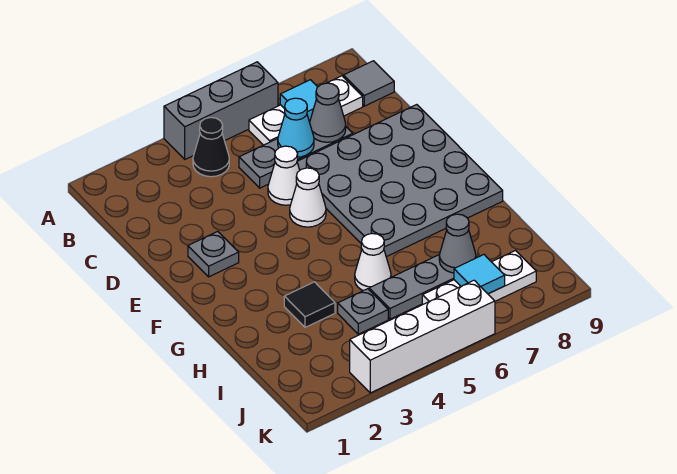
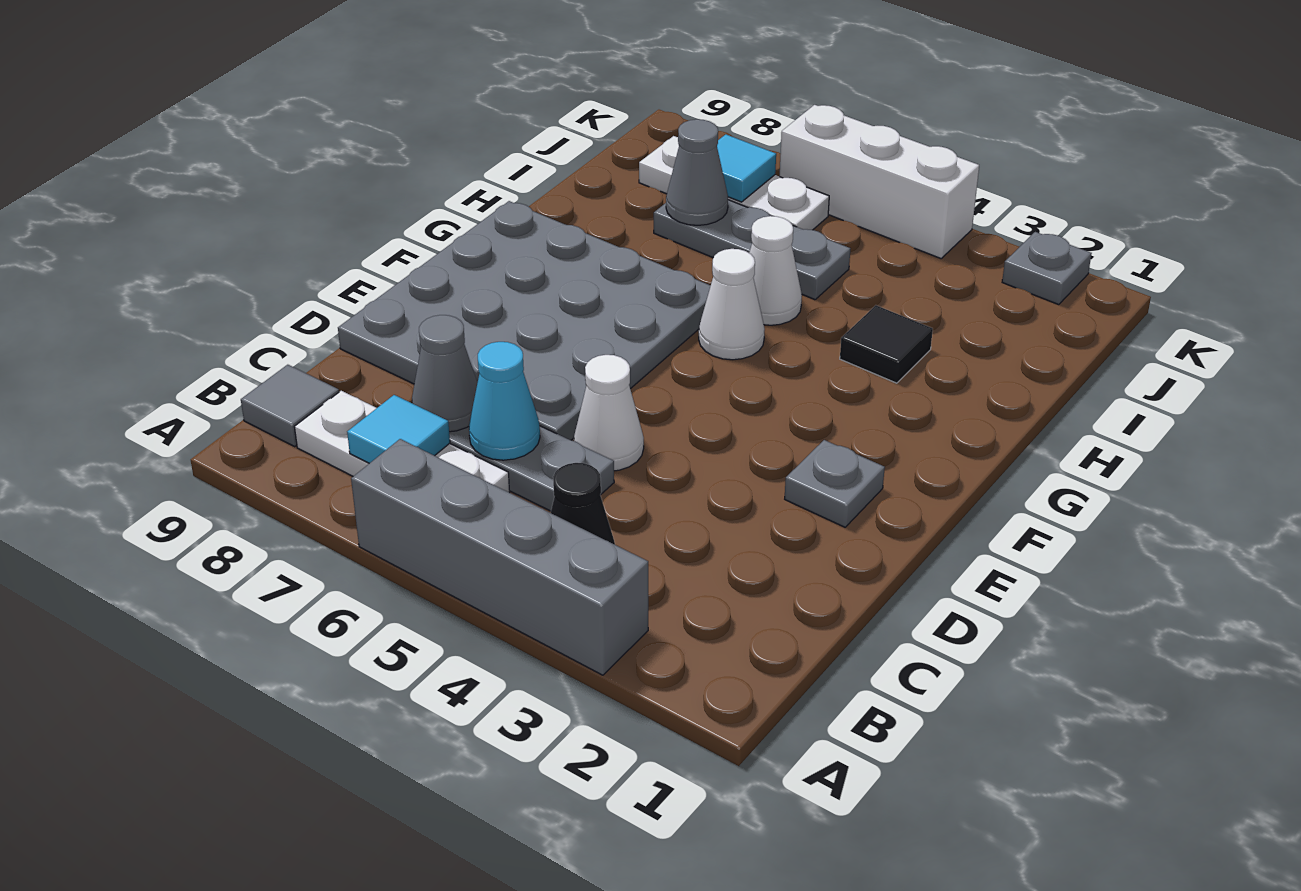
grey 1x3 brick [164,62,278,159] -> grey 1x4 brick [351,439,648,675]
white 1x1 cone [290,168,326,227] -> white 1x1 cone moved to [699,249,765,360]
grey 1x1 plate [338,289,388,334] -> grey 1x1 plate moved to [1002,232,1092,305]
white 1x4 brick [350,280,495,393] -> white 1x3 brick [780,105,979,258]

